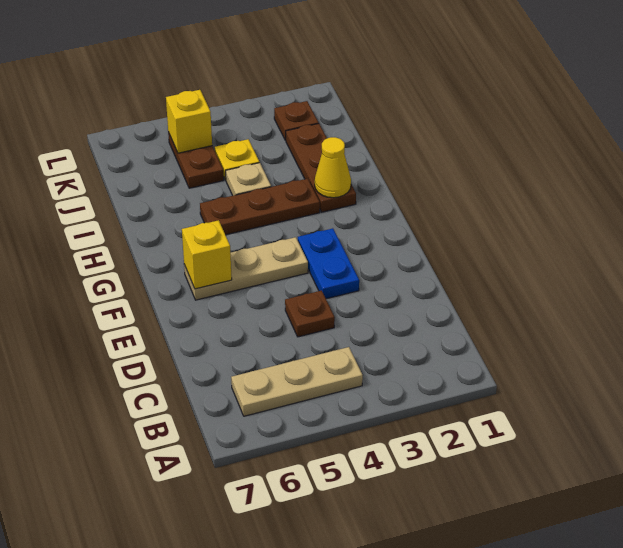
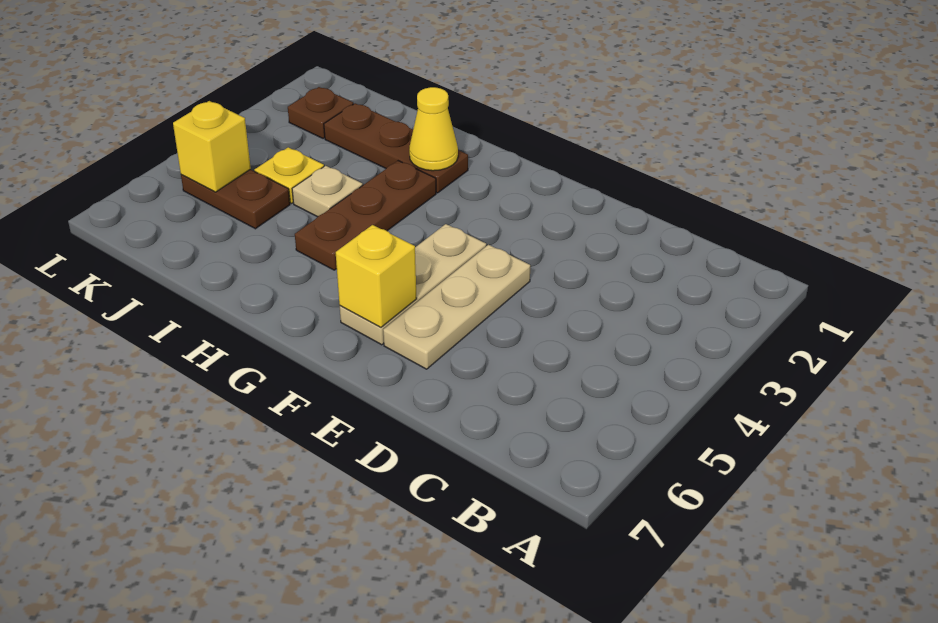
tan 1x3 plate [231,347,363,416] -> tan 1x3 plate moved to [383,245,530,369]
brown 1x1 plate [285,291,335,337] -> none
blue 1x2 plate [298,228,359,299] -> none

